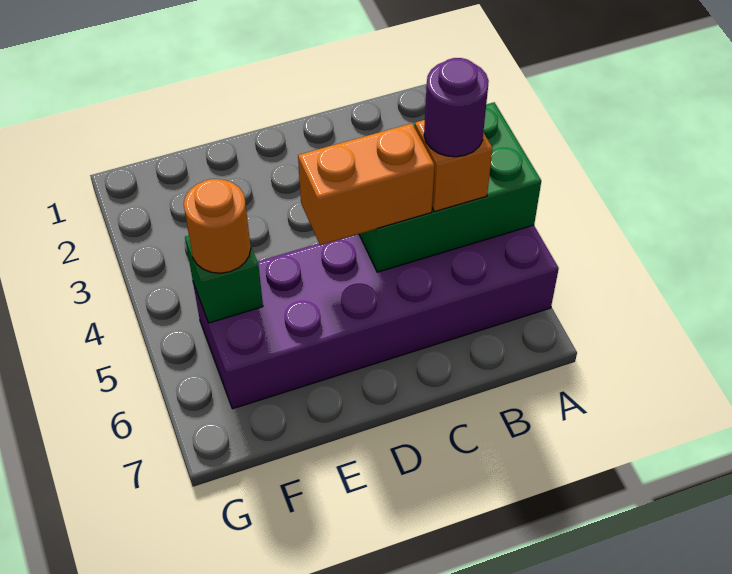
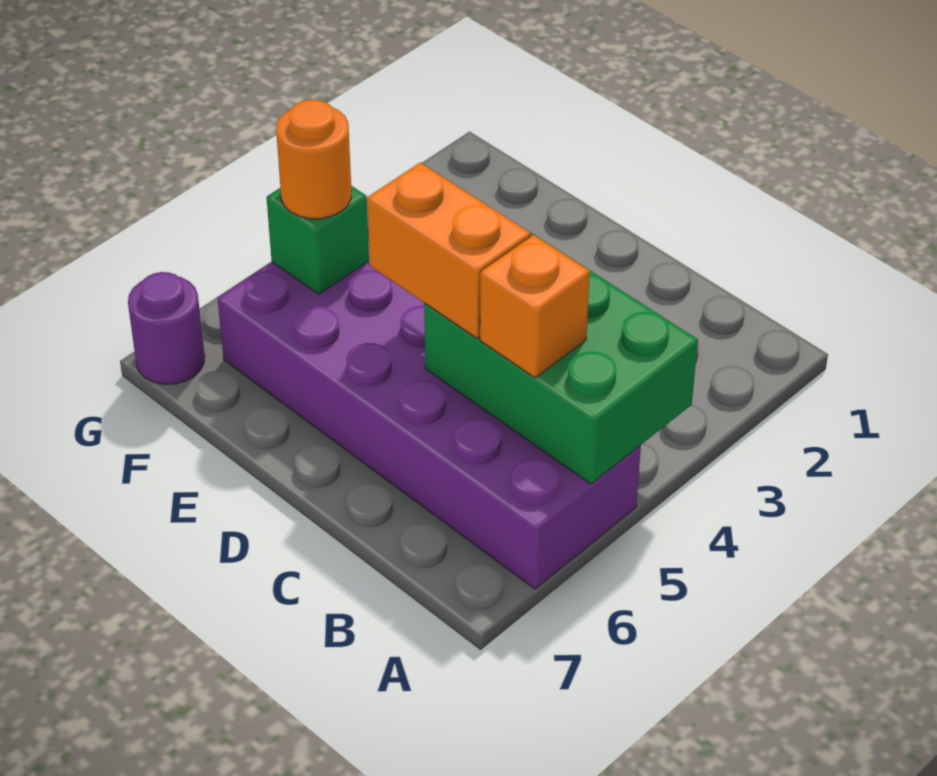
purple 1x1 round brick [424,58,489,157] -> purple 1x1 round brick moved to [128,272,205,384]

